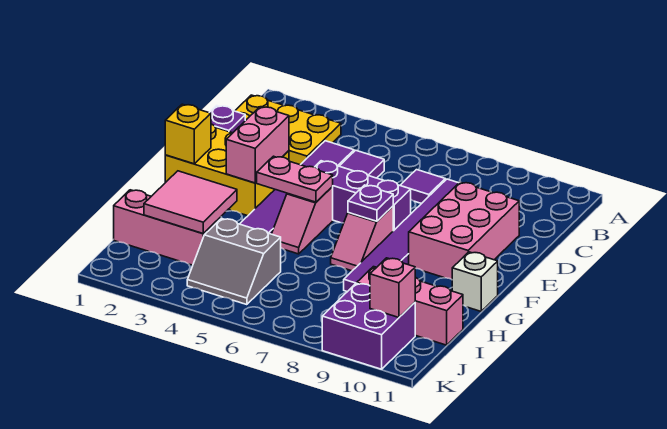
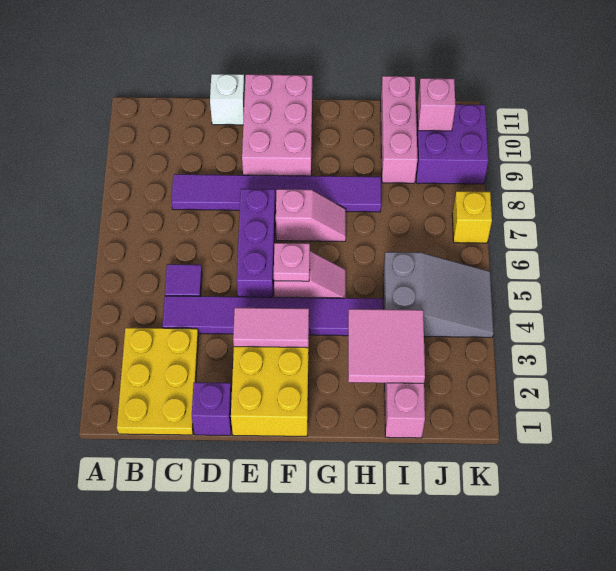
purple 1x1 tile [400,170,445,204] -> none
pink 2x3 brick [409,182,519,279] -> pink 2x3 brick turned to [242,74,312,176]
pink 1x2 brick [226,107,289,183] -> pink 1x2 tile [233,308,309,348]
yellow 1x1 brick [165,104,211,164] -> yellow 1x1 brick moved to [452,191,492,243]
pink 1x2 plate [257,156,333,202] -> pink 1x1 plate [274,243,310,281]
purple 1x1 plate [348,185,393,221] -> none
white 1x1 brick [452,252,498,311] -> white 1x1 brick moved to [210,74,245,125]
grey 2x2 slope [187,219,281,305] -> grey 2x3 slope [383,252,493,337]

